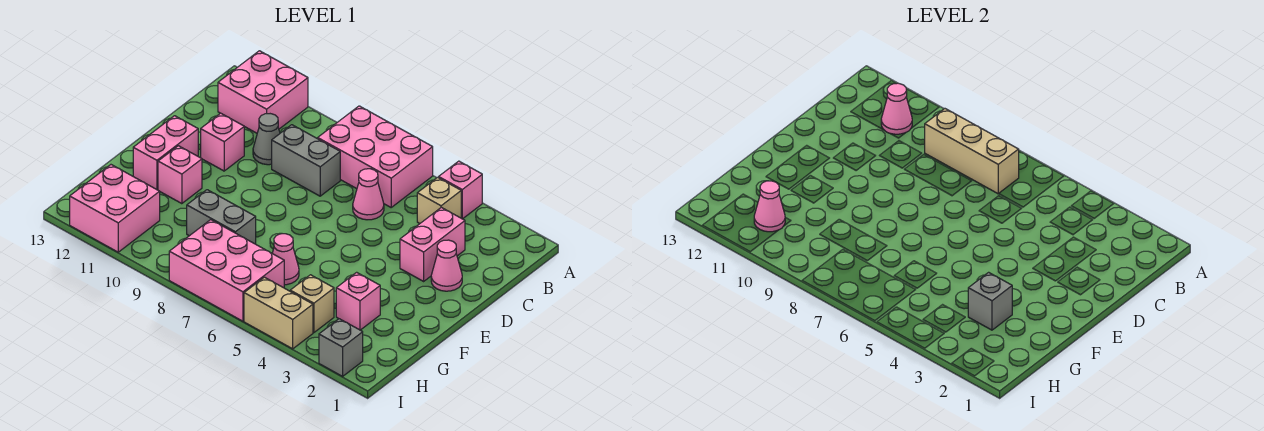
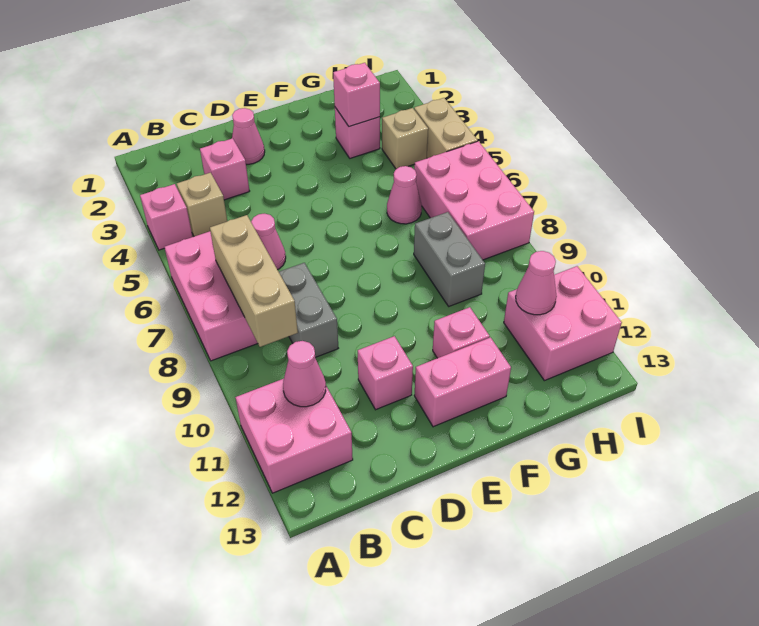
pink 1x2 brick [400,207,465,281] -> pink 1x1 brick [200,138,249,200]
grey 1x1 cone [253,114,280,165] -> none
grey 1x1 brick [968,272,1012,330] -> pink 1x1 brick [333,63,380,127]
grey 1x1 brick [319,319,363,376] -> none

